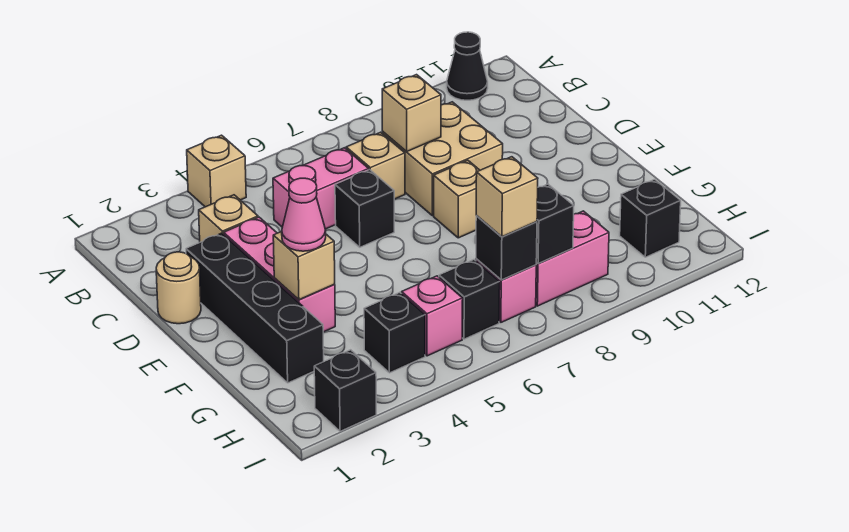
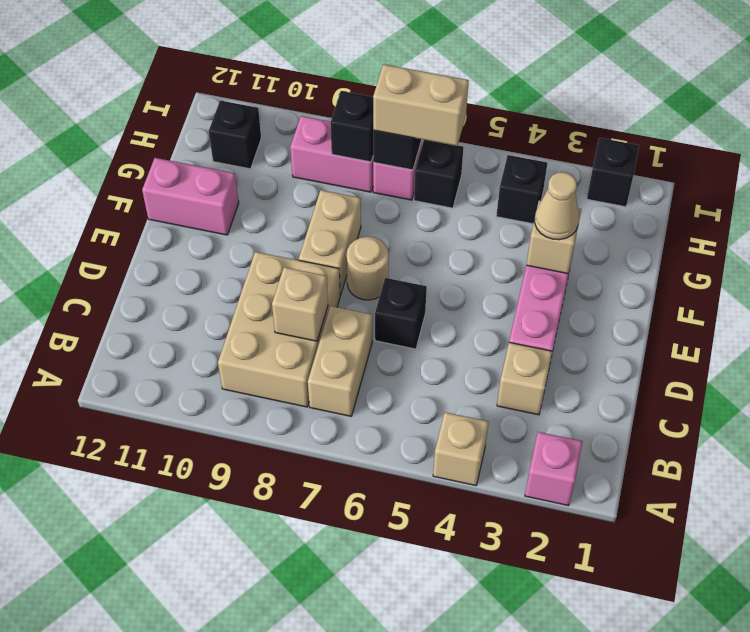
black 1x1 cone [447,32,488,100] -> none
pink 1x2 brick [273,148,369,229] -> pink 1x2 brick moved to [142,158,239,235]
tan 1x1 brick [346,132,405,199] -> tan 1x2 brick [308,306,372,416]
tan 2x2 brick [382,102,503,216] -> tan 2x3 brick [218,252,340,407]
tan 1x1 round brick [156,252,201,324] -> tan 1x1 round brick moved to [346,237,389,300]
black 1x4 brick [186,233,324,383] -> none
tan 1x1 brick [434,160,480,238] -> tan 1x2 brick [299,190,361,295]
pink 1x1 cone [282,178,326,251] -> tan 1x1 cone [535,172,579,240]
pink 1x1 brick [402,276,463,356] -> pink 1x1 brick moved to [525,432,583,506]
tan 1x1 brick [476,157,538,237] -> tan 1x2 brick [373,64,469,146]

